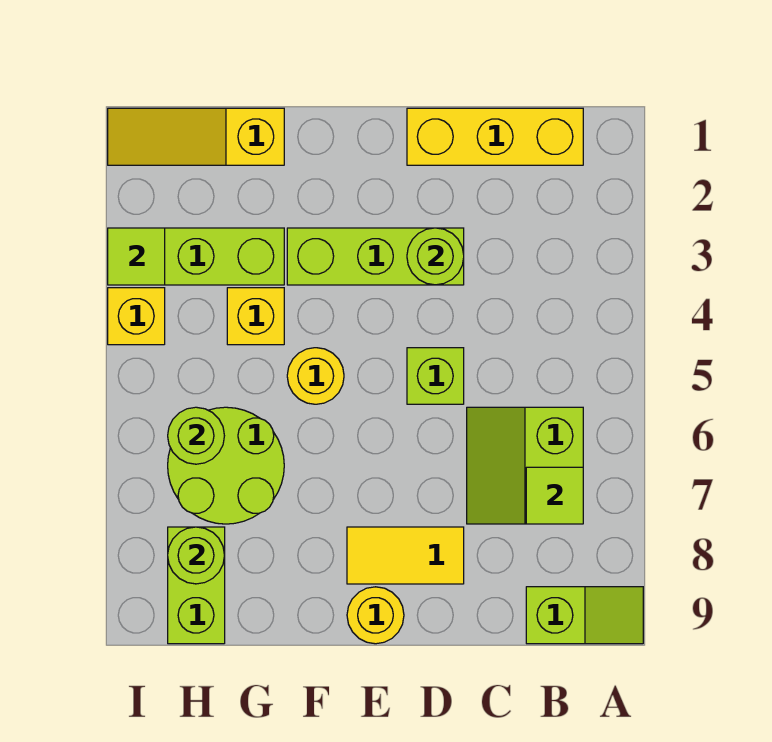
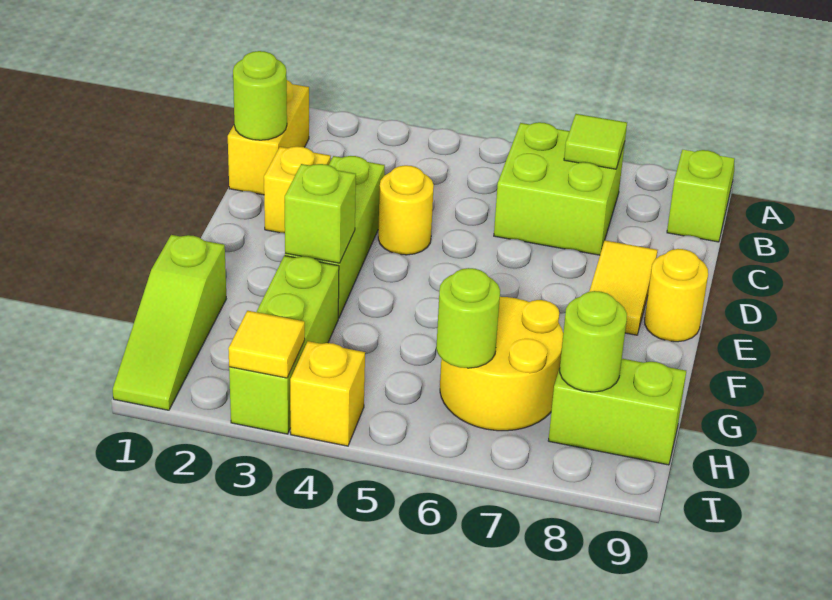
yellow 1x3 brick [407,108,583,165] -> yellow 1x2 brick [228,80,309,195]
lime 2x2 slope [467,407,583,524] -> lime 2x2 brick [494,122,625,255]
lime 1x1 round brick [407,228,464,285] -> lime 1x1 round brick moved to [233,51,287,140]
lime 1x1 brick [407,348,464,404] -> lime 1x1 brick moved to [285,164,356,263]
yellow 1x1 round brick [287,348,344,404] -> yellow 1x1 round brick moved to [378,165,434,255]
yellow 1x3 slope [108,108,284,165] -> lime 1x3 slope [113,235,226,410]
yellow 1x1 brick [227,288,284,345] -> yellow 1x1 brick moved to [264,146,331,233]
lime 2x2 round brick [168,407,284,524] -> yellow 2x2 round brick [440,297,563,431]
lime 1x1 tile [108,228,165,285] -> yellow 1x1 tile [228,311,305,378]

